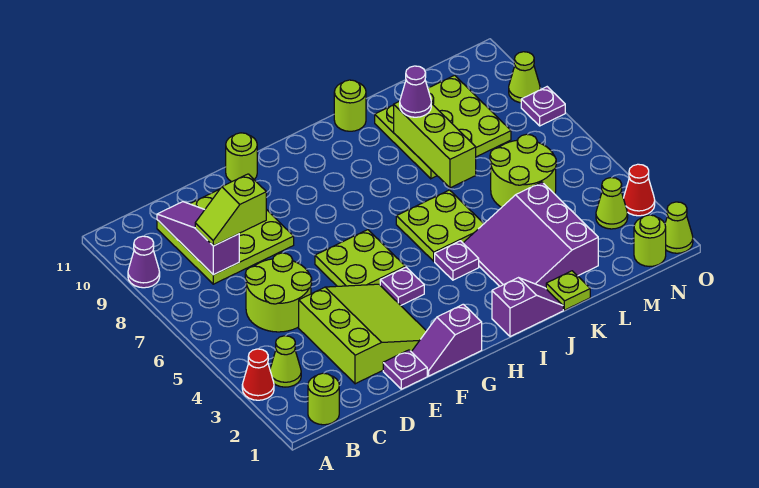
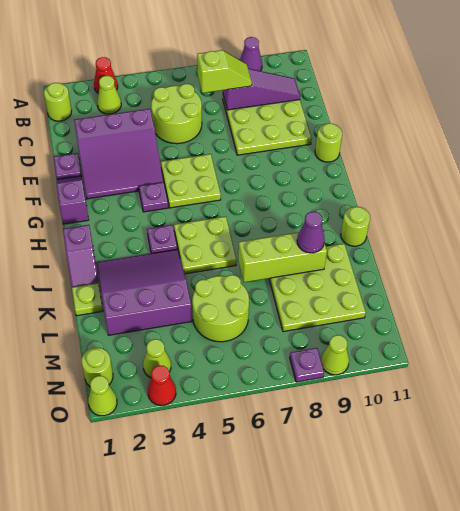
lime 1x2 slope [195,174,266,246] -> lime 1x2 slope turned to [197,50,252,93]
lime 3x3 slope [299,284,426,384] -> purple 3x3 slope [74,109,163,199]

